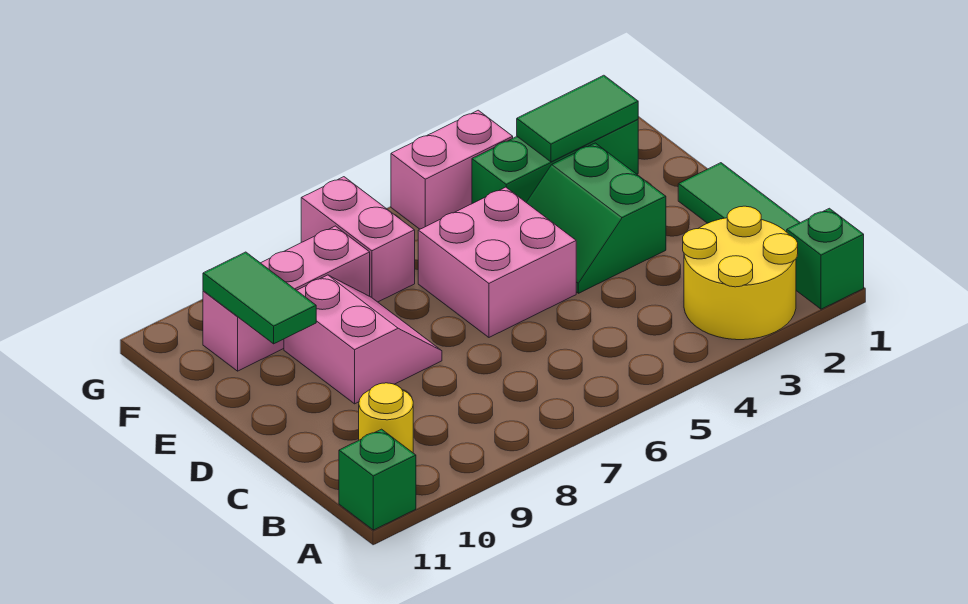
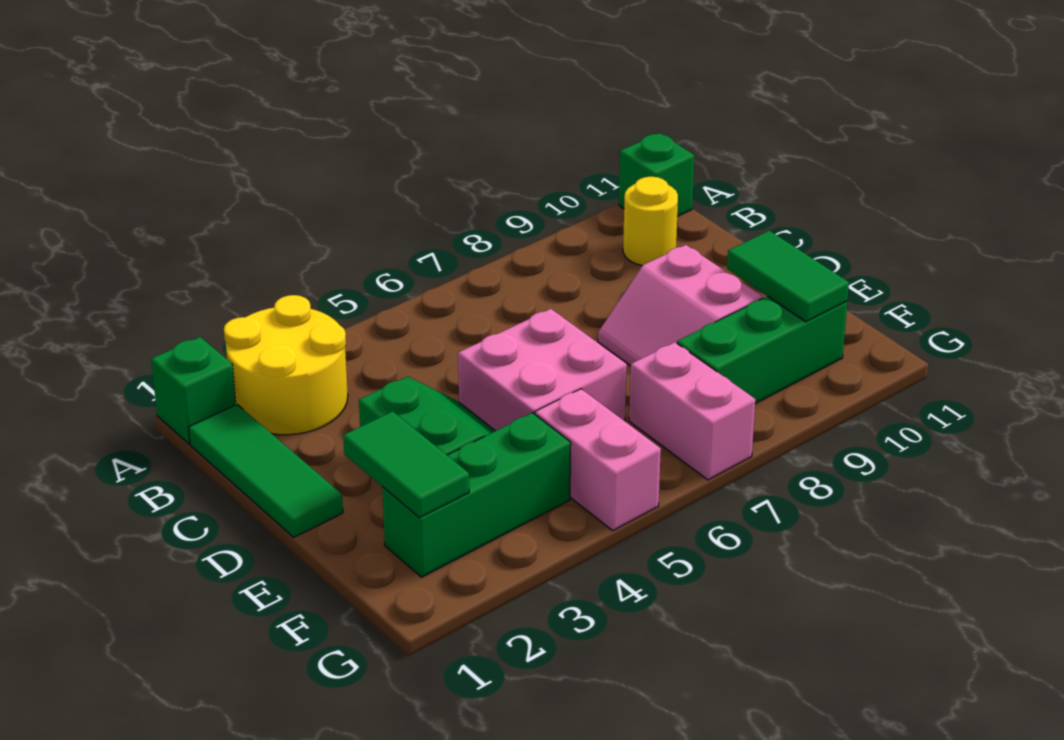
green 1x2 tile [517,75,638,162] -> green 1x2 tile turned to [343,411,469,518]
pink 1x3 brick [203,226,370,371] -> green 1x3 brick [677,296,847,404]
pink 1x2 brick [391,110,513,229] -> pink 1x2 brick turned to [535,389,661,531]

